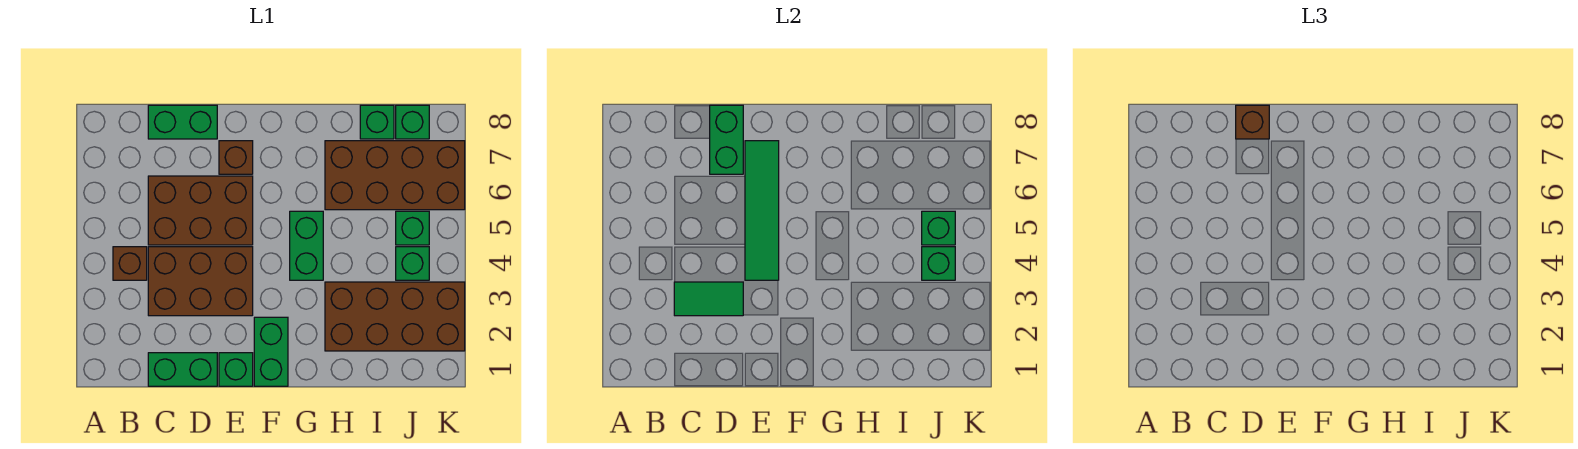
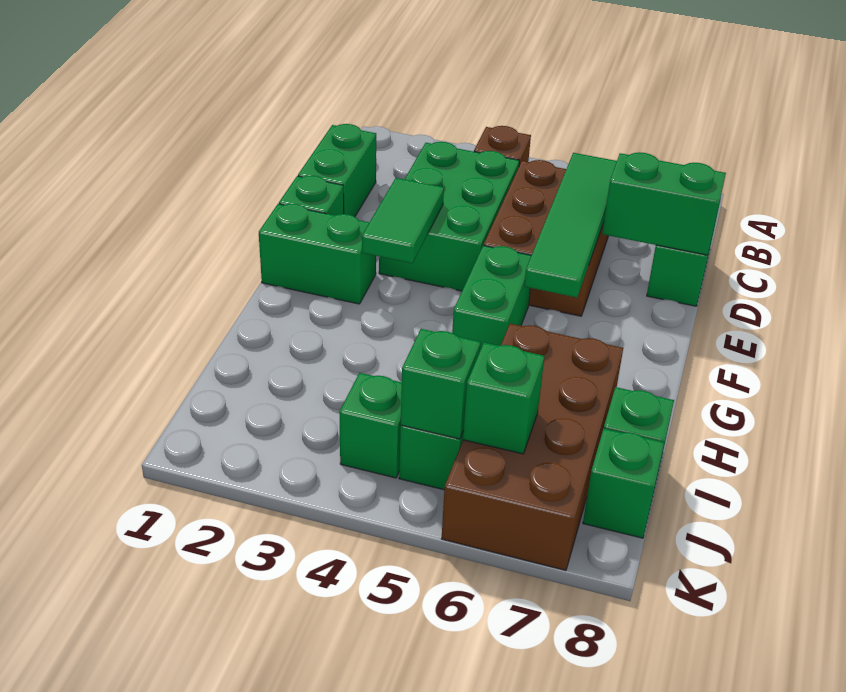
brown 2x3 brick [148,247,253,316] -> green 2x3 brick [379,142,519,291]
green 1x2 tile [674,282,743,316] -> green 1x2 tile moved to [362,178,444,263]
brown 1x1 brick [1236,105,1269,139] -> none
green 1x4 tile [745,141,779,280] -> green 1x4 tile turned to [524,153,617,298]
brown 1x1 brick [219,141,253,174] -> none
green 1x2 brick [290,211,323,280] -> green 1x2 brick turned to [452,245,531,350]
brown 2x4 brick [325,282,465,351] -> none
green 1x1 brick [922,247,955,280] -> green 1x1 brick moved to [463,343,545,454]

